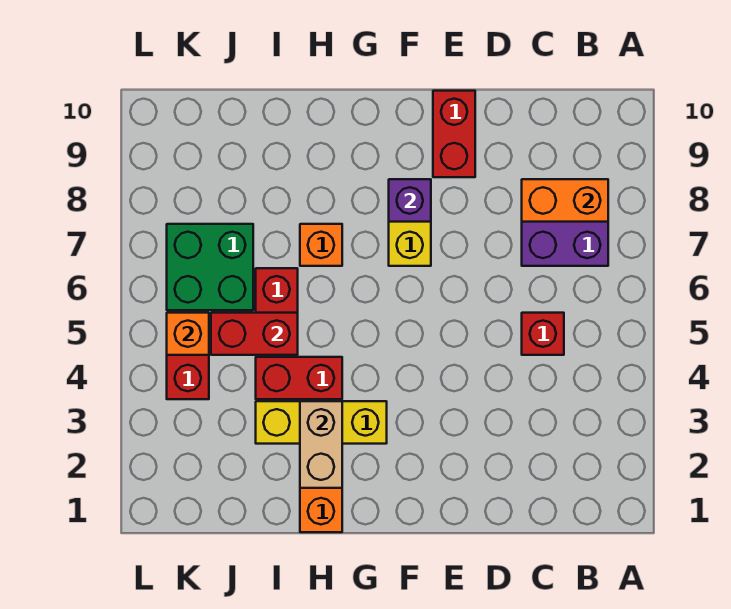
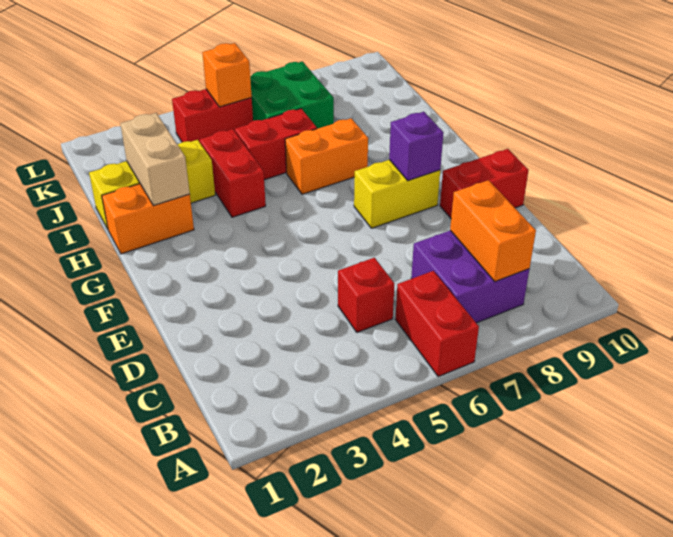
yellow 1x3 brick [256,401,387,444] -> yellow 1x3 brick turned to [89,140,215,229]
tan 1x2 brick [300,401,342,488] -> tan 1x2 brick turned to [120,113,190,206]
orange 1x1 brick [300,224,342,266] -> orange 1x2 brick [285,118,368,194]
red 1x2 brick [211,313,298,355] -> red 1x2 brick moved to [395,271,479,377]

